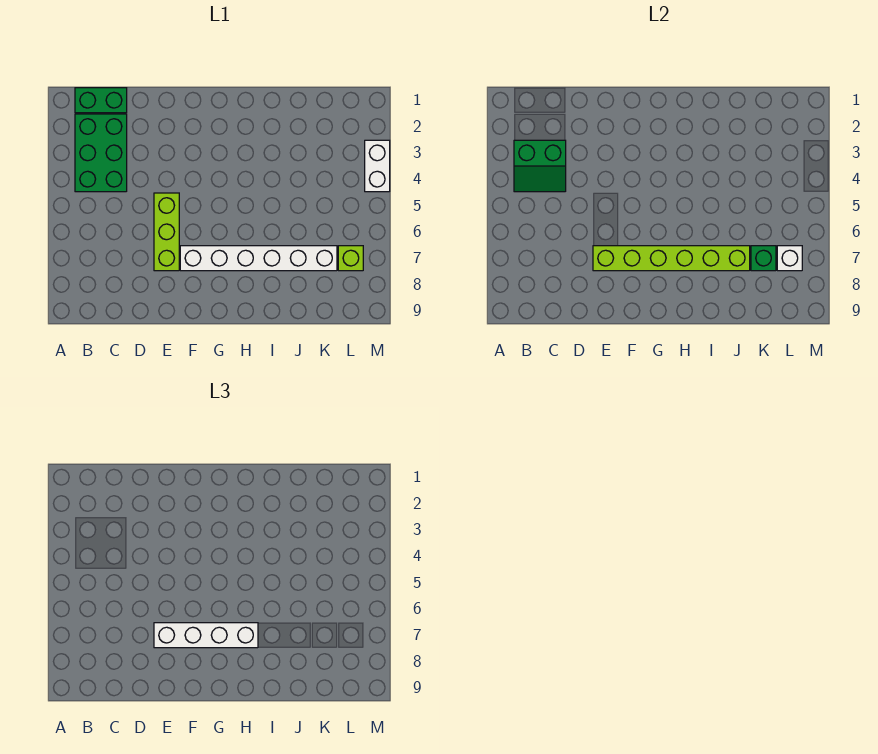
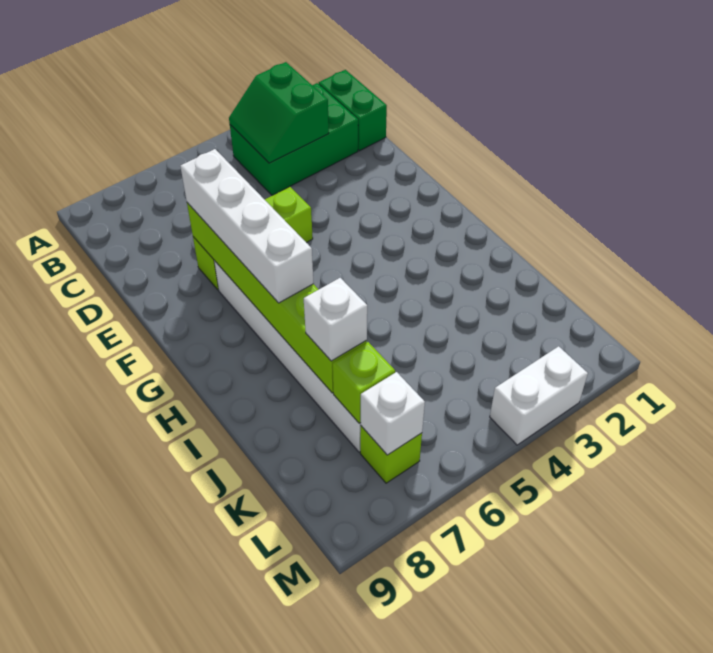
none -> white 1x1 brick [304,278,367,361]
green 1x1 brick [751,246,776,271] -> lime 1x1 brick [333,342,395,423]

